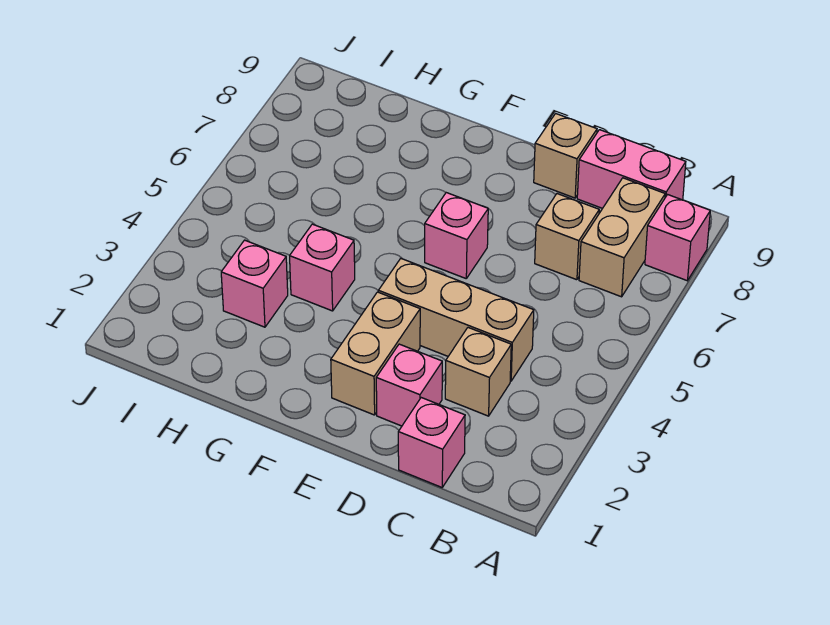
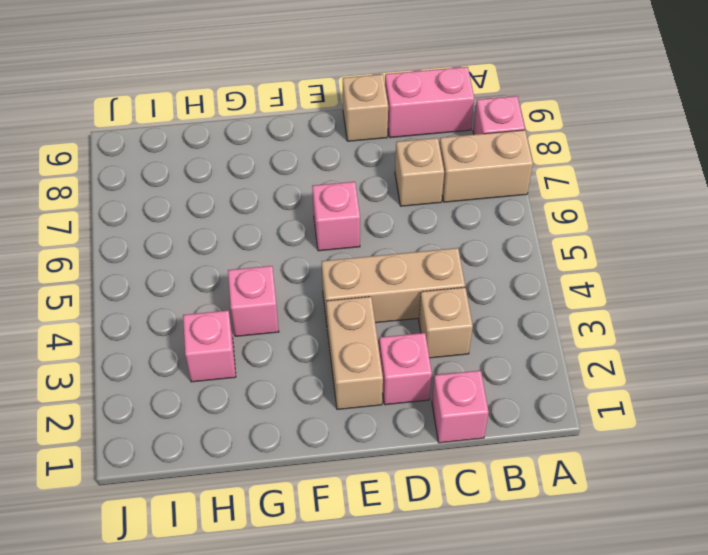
tan 1x2 brick [579,178,665,297] -> tan 1x2 brick turned to [440,130,533,202]

